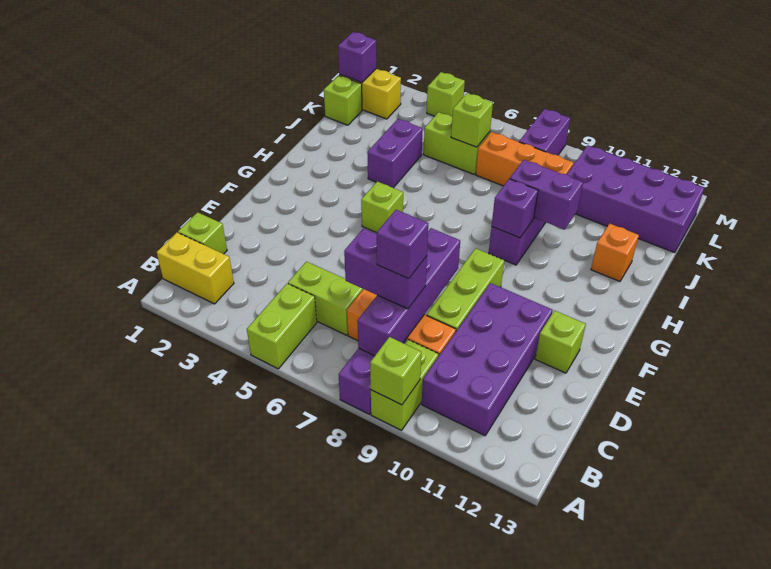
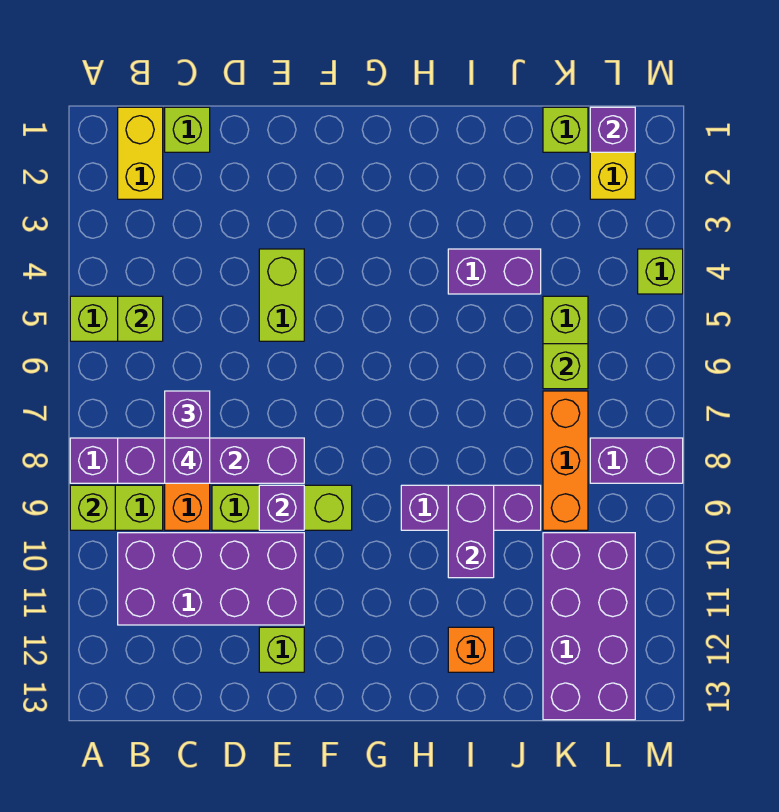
lime 1x2 brick [288,262,363,335] -> lime 1x2 brick moved to [259,249,304,341]
lime 1x1 brick [361,181,403,233] -> lime 1x1 brick moved to [118,296,163,341]
purple 1x1 brick [492,179,538,238] -> purple 1x1 brick moved to [259,485,304,530]

